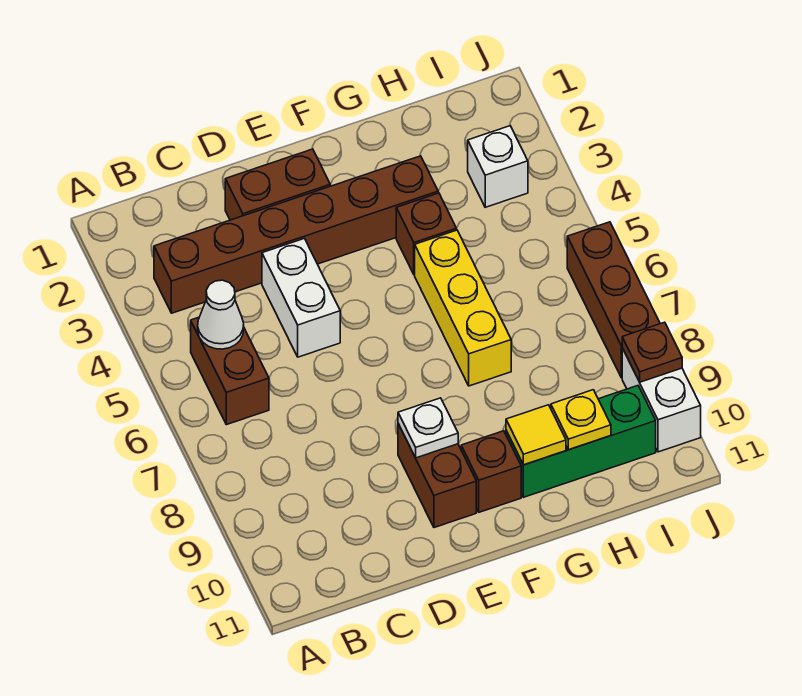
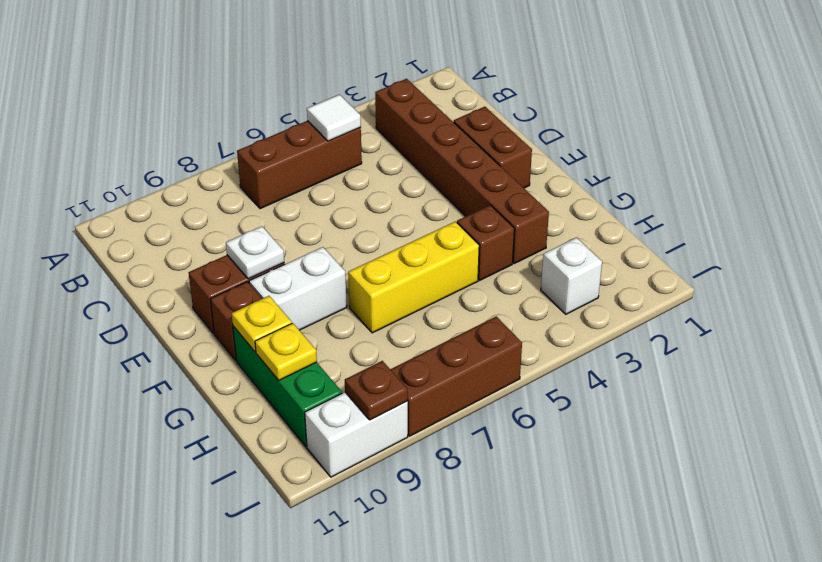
brown 1x2 brick [191,317,269,425] -> brown 1x3 brick [237,121,362,209]
white 1x1 cone [198,280,244,349] -> white 1x1 tile [307,95,361,141]
white 1x2 brick [262,238,340,357] -> white 1x2 brick moved to [249,247,347,330]
yellow 1x1 tile [506,405,566,465] -> yellow 1x1 plate [232,296,292,352]

